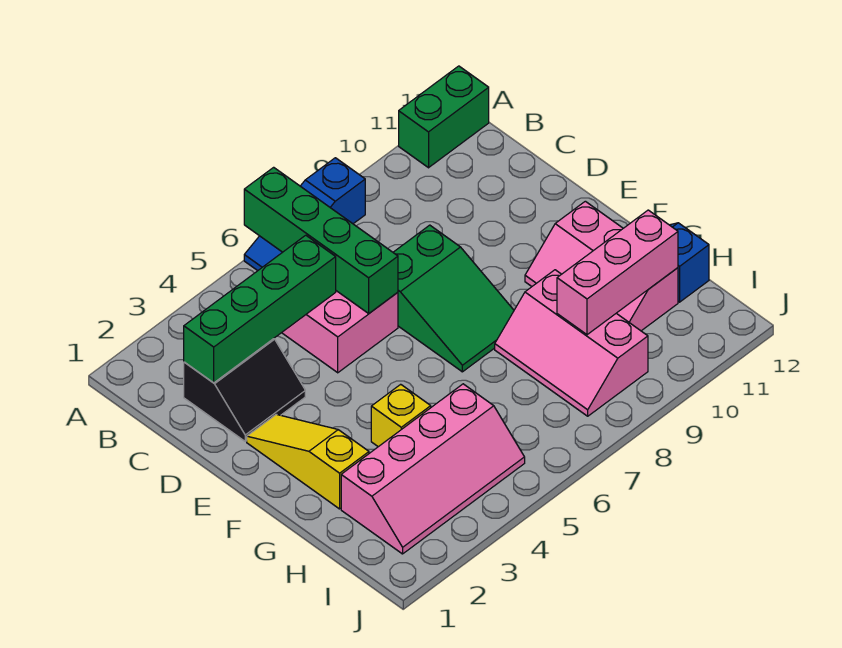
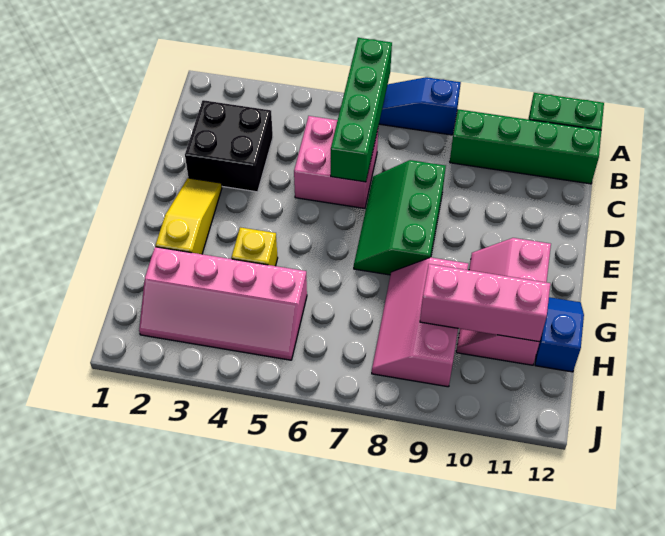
black 2x2 slope [184,339,305,441] -> black 2x2 brick [185,100,273,192]
green 1x4 brick [184,235,336,383] -> green 1x4 brick moved to [450,109,601,184]
green 2x3 slope [393,225,514,372] -> green 2x3 slope turned to [354,160,446,275]

